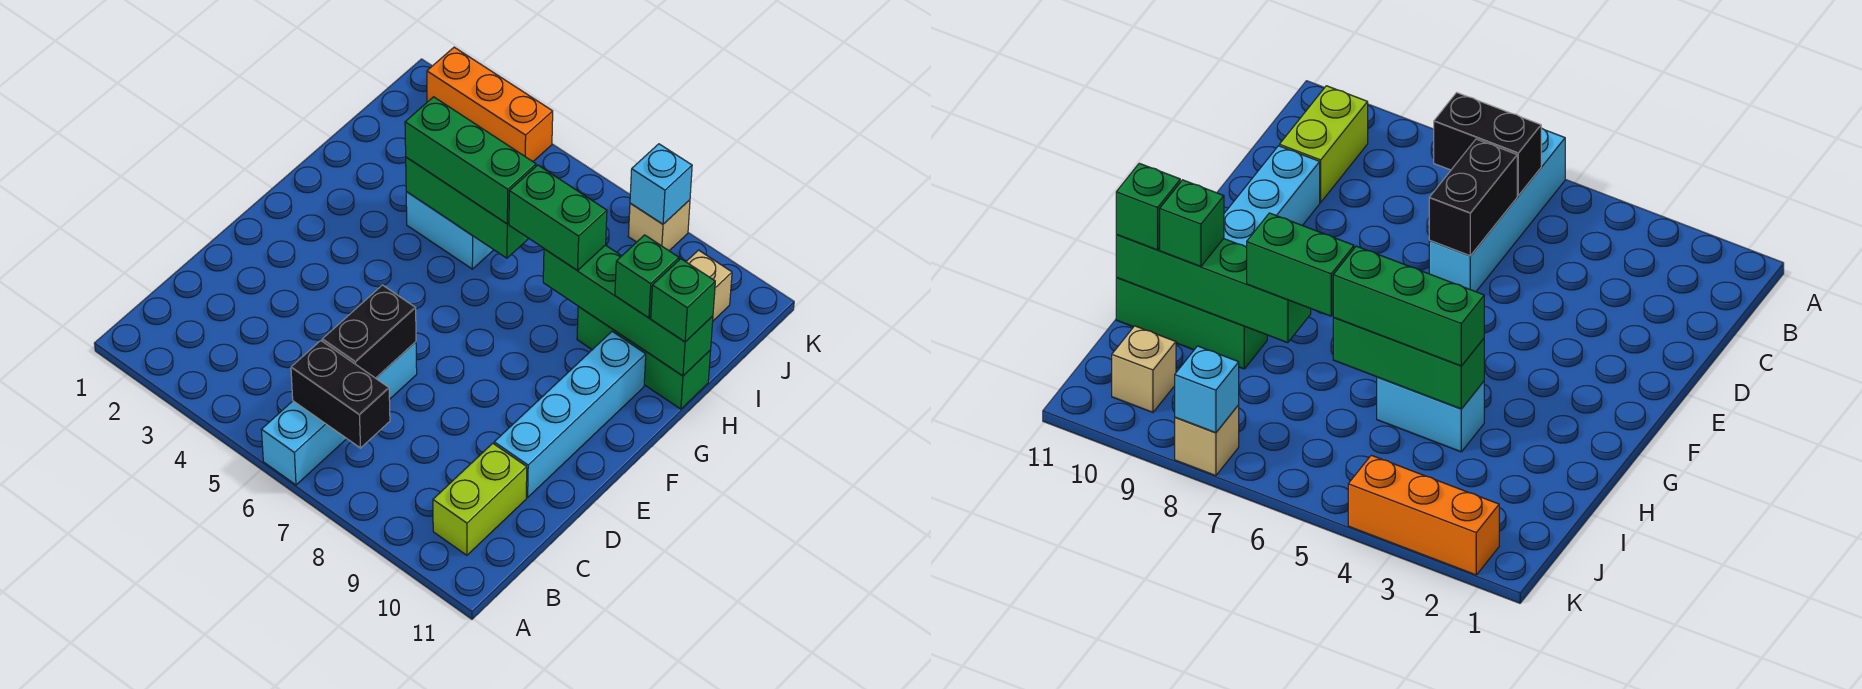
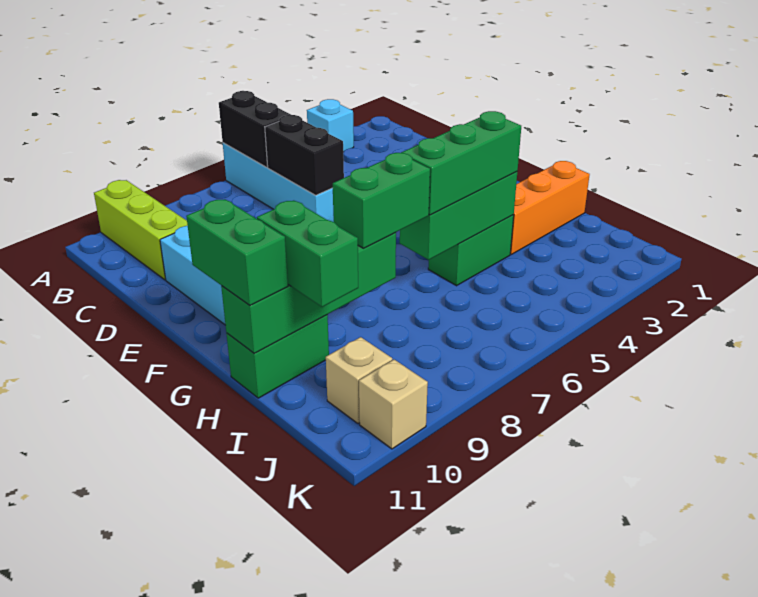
black 1x2 brick [291,341,390,448] -> black 1x2 brick turned to [219,91,291,167]
lime 1x2 brick [433,443,527,555] -> lime 1x3 brick [94,180,188,280]
cyan 1x2 brick [406,192,493,269] -> green 1x2 brick [428,215,514,286]
green 1x3 brick [577,307,711,409] -> green 1x2 brick [226,315,329,398]
green 1x1 brick [615,235,679,318] -> green 1x2 brick [257,201,358,307]
green 1x1 brick [651,259,715,342] -> green 1x2 brick [186,199,288,305]
orange 1x3 brick [427,47,553,161] -> orange 1x3 brick moved to [510,161,590,254]
tan 1x1 brick [628,200,690,251] -> tan 1x1 brick moved to [359,360,428,449]
cyan 1x1 brick [630,144,692,224] -> cyan 1x1 brick moved to [307,99,354,152]

